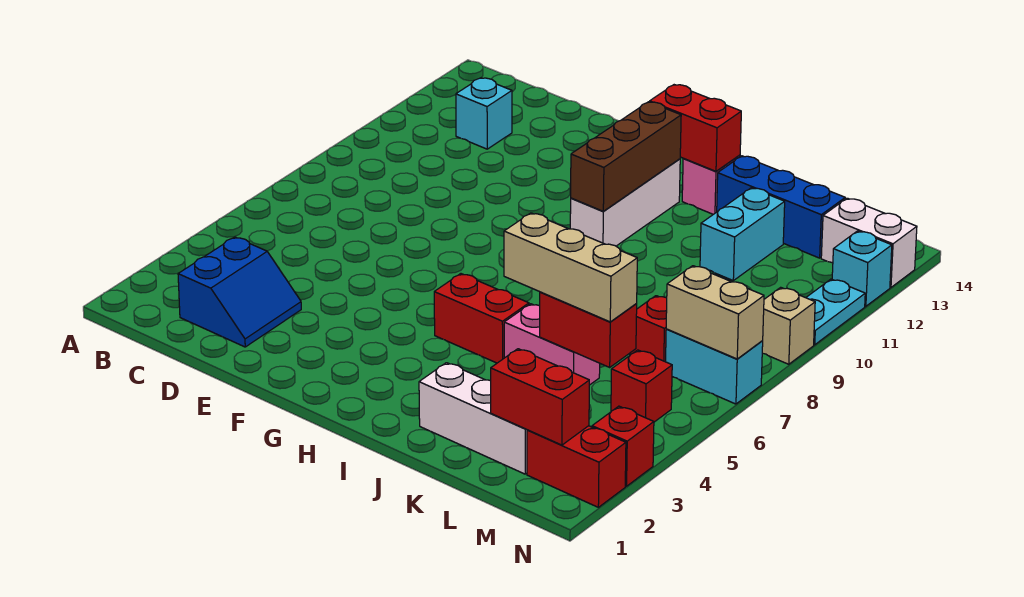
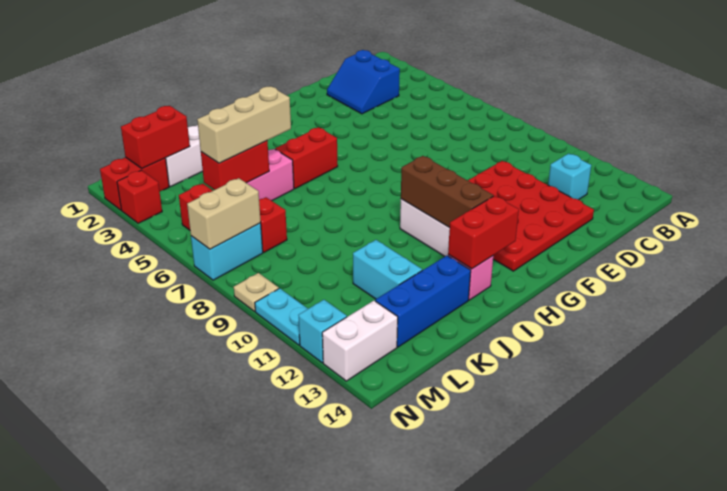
none -> red 4x4 plate [468,161,594,271]
tan 1x1 brick [762,287,815,364] -> tan 1x1 plate [234,273,279,312]

